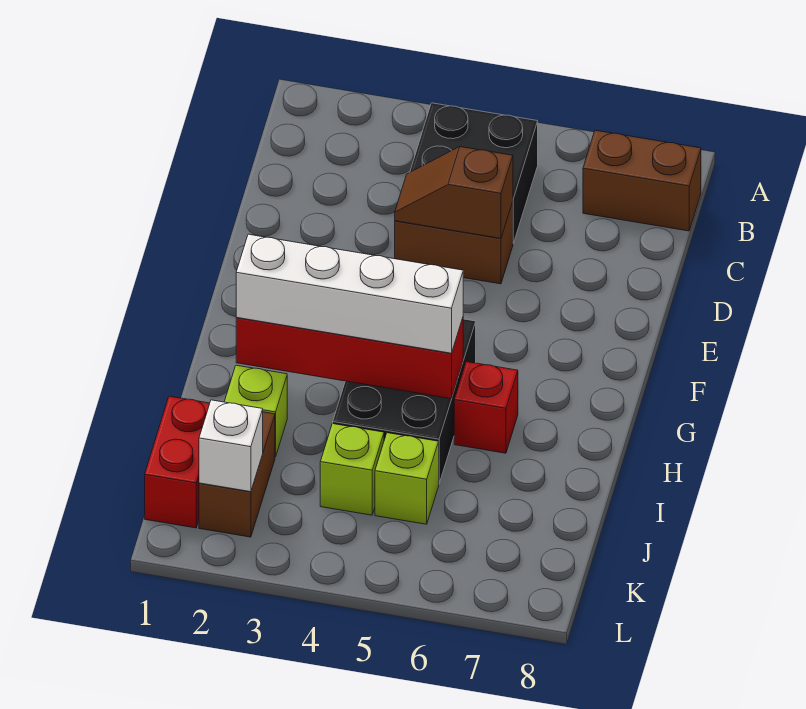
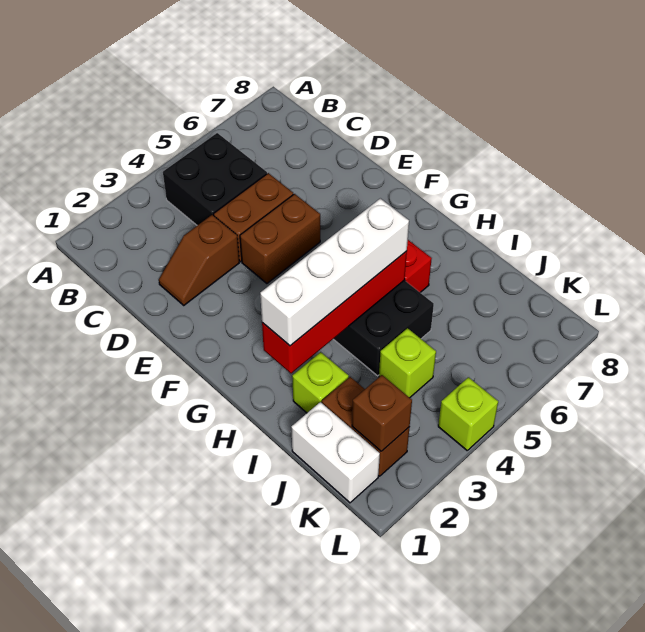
brown 1x2 brick [583,130,701,231] -> brown 1x2 brick moved to [240,194,320,284]
brown 1x2 slope [395,147,513,238] -> brown 1x2 slope moved to [159,215,239,305]
red 1x2 brick [145,396,210,528] -> white 1x2 brick [291,402,380,503]
lime 1x1 brick [375,433,439,524] -> lime 1x1 brick moved to [438,377,498,450]
white 1x1 brick [199,400,263,492] -> brown 1x1 brick [352,375,412,451]

